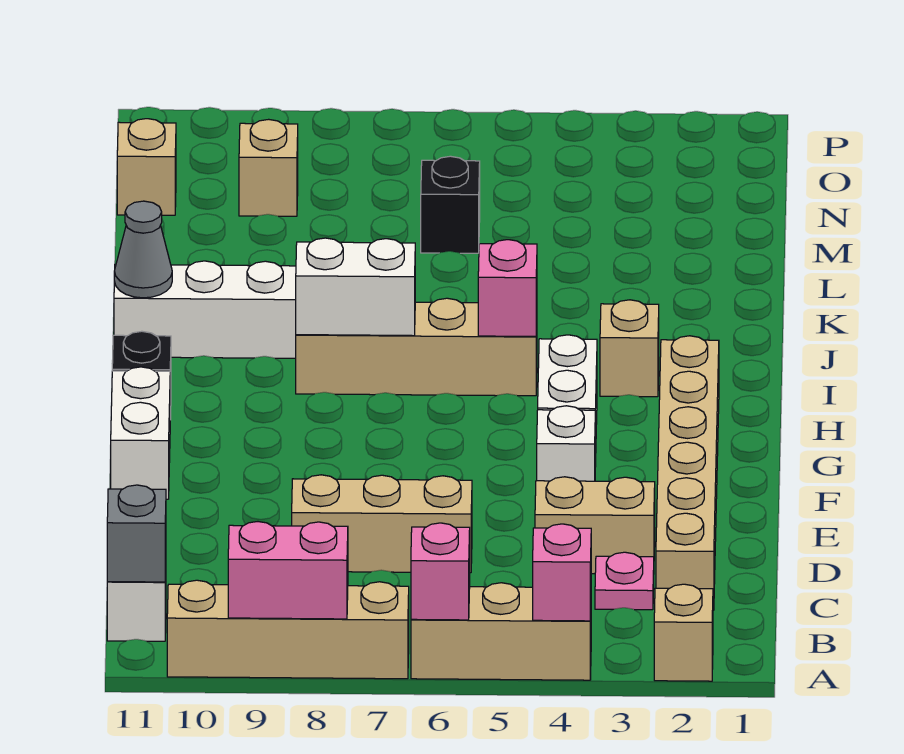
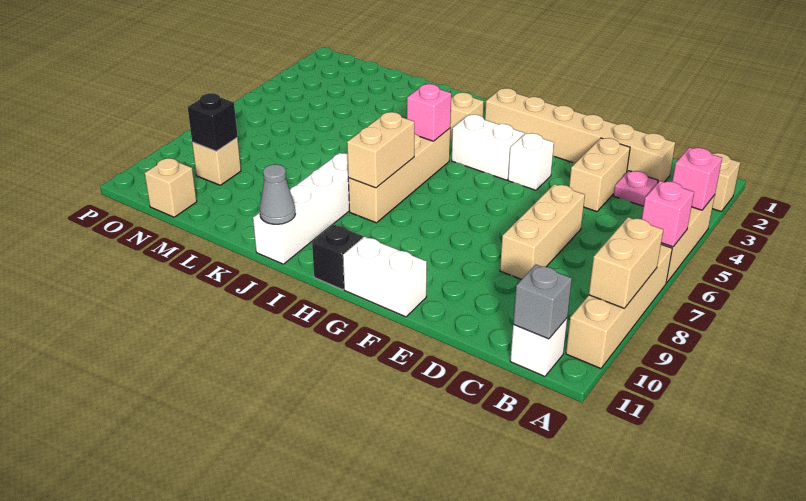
pink 1x2 brick [228,522,348,619] -> tan 1x2 brick [589,217,663,308]
white 1x2 brick [296,238,415,336] -> tan 1x2 brick [347,112,414,188]
black 1x1 brick [421,156,480,253] -> black 1x1 brick moved to [188,93,238,151]

